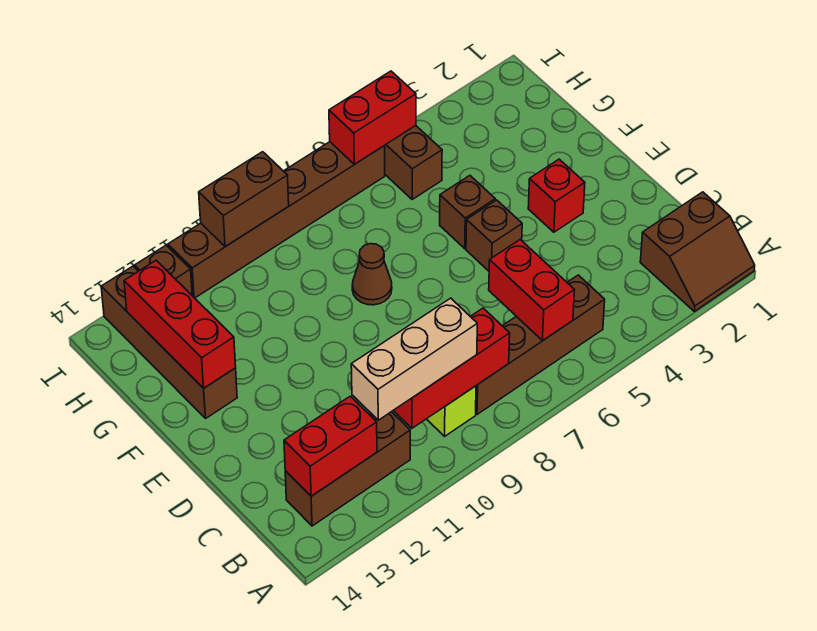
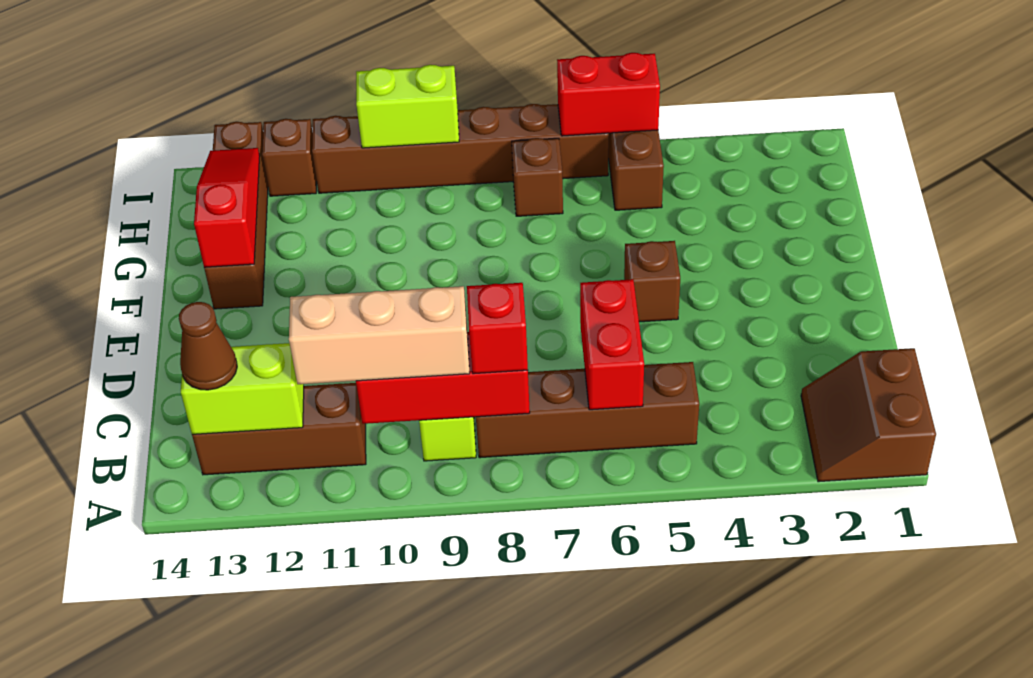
brown 2x2 slope [640,192,755,311] -> brown 2x2 slope turned to [801,348,936,482]
red 1x2 brick [284,396,377,496] -> lime 1x2 brick [181,343,304,434]
red 1x1 brick [528,159,585,232] -> red 1x1 brick moved to [467,283,528,374]
brown 1x1 brick [440,176,495,249] -> brown 1x1 brick moved to [512,138,563,216]
brown 1x1 cone [352,244,392,305] -> brown 1x1 cone moved to [179,302,237,390]
red 1x3 brick [124,260,236,388] -> red 1x3 slope [194,148,260,267]
brown 1x2 brick [199,152,289,247] -> lime 1x2 brick [356,65,459,148]

